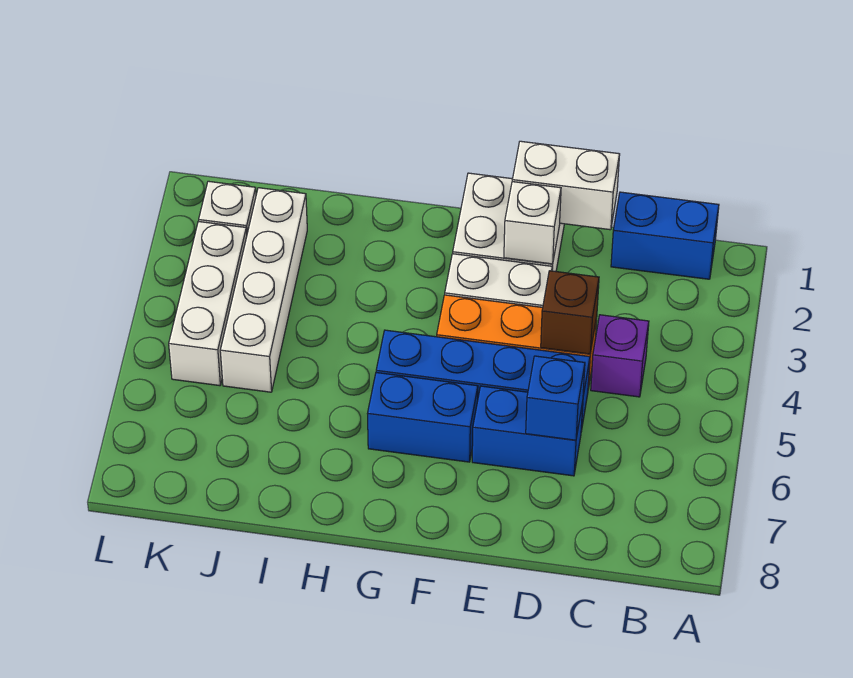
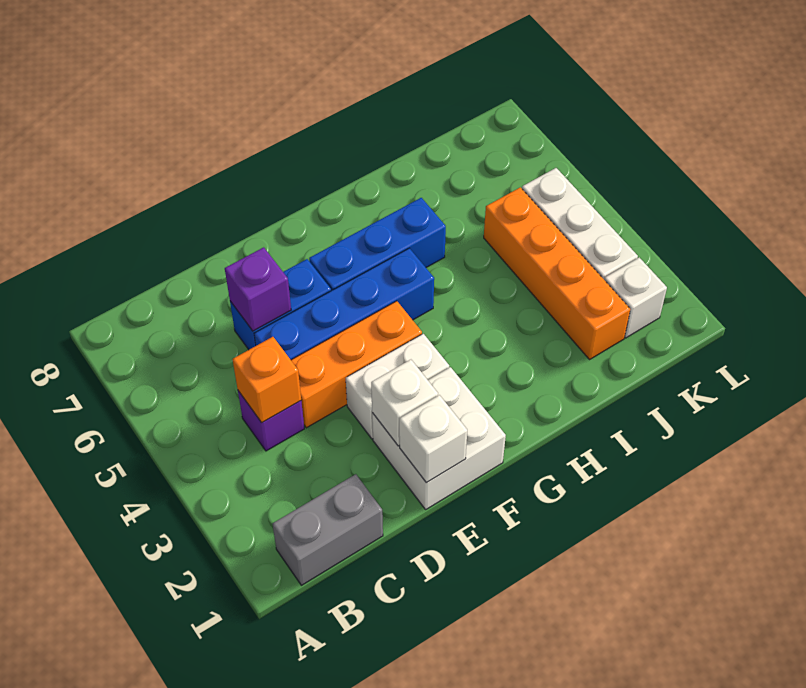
blue 1x2 brick [611,192,719,279] -> grey 1x2 brick [272,474,383,585]
none -> orange 1x1 brick [233,337,301,423]
white 1x2 brick [512,141,620,230] -> white 1x1 brick [399,395,467,483]
brown 1x1 brick [541,271,599,354] -> none
blue 1x1 brick [526,356,585,440] -> purple 1x1 brick [225,247,291,331]
blue 1x2 brick [367,373,478,462] -> blue 1x3 brick [309,198,446,291]
white 1x4 brick [220,188,307,392] -> orange 1x4 brick [484,187,630,359]

